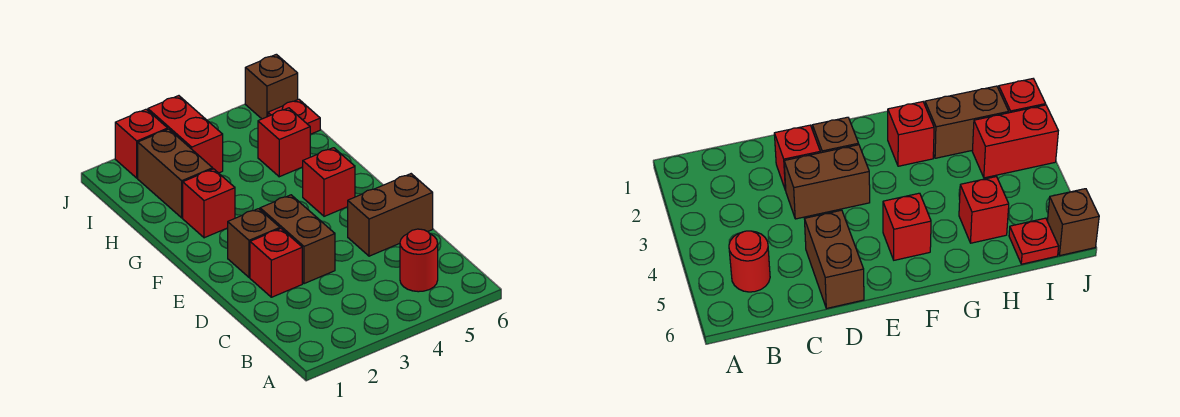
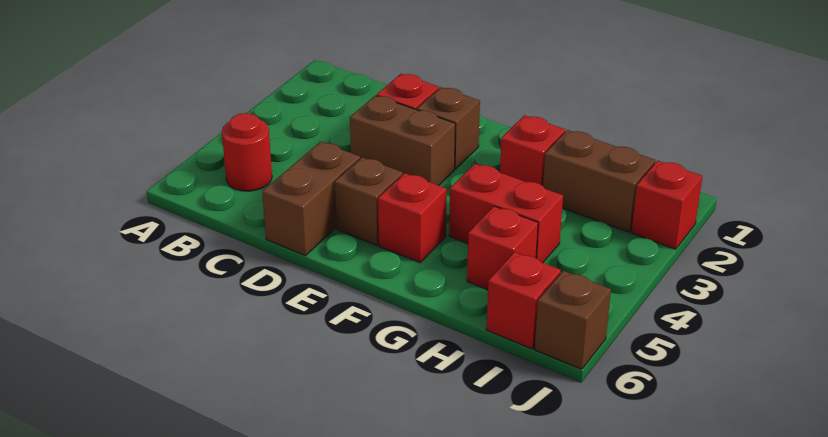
none -> brown 1x1 brick [335,157,403,245]
red 1x2 brick [148,96,223,173] -> red 1x2 brick moved to [449,164,563,263]
red 1x1 plate [268,99,320,134] -> red 1x1 brick [486,252,561,349]

